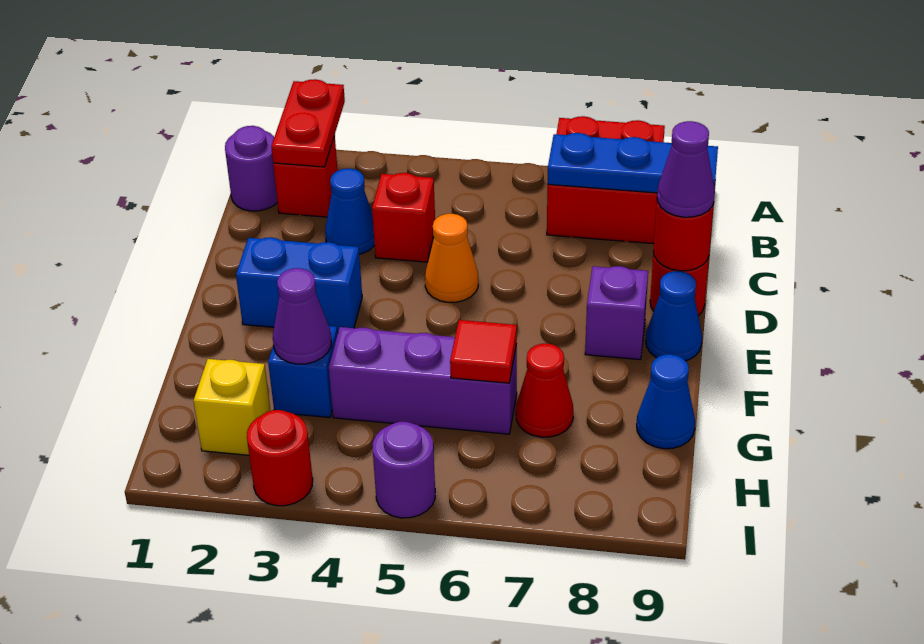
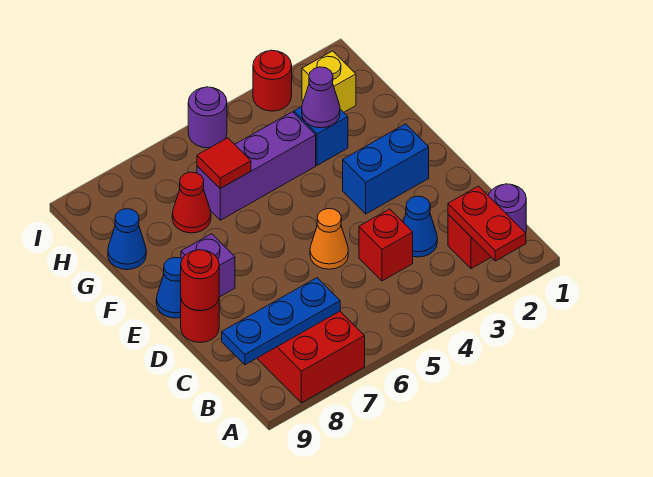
purple 1x1 cone [657,121,715,217] -> none

